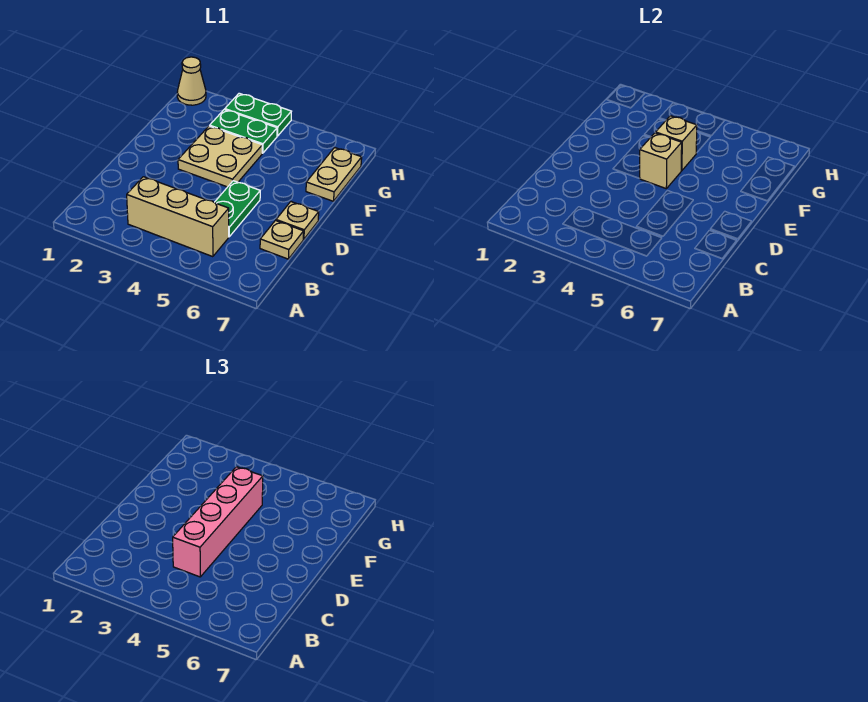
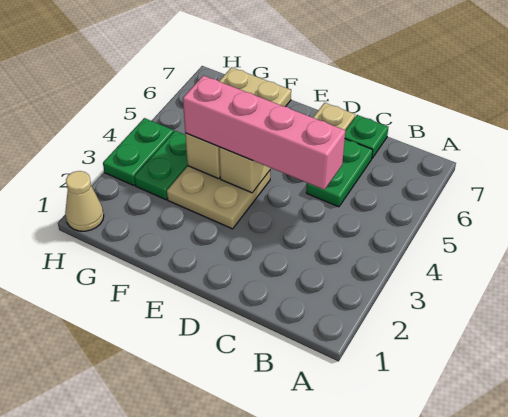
tan 1x3 brick [127,177,229,257] -> none
green 1x2 plate [214,181,260,237] -> green 1x2 plate turned to [306,139,373,207]
tan 1x1 plate [260,221,304,259] -> green 1x1 plate [345,115,388,158]

